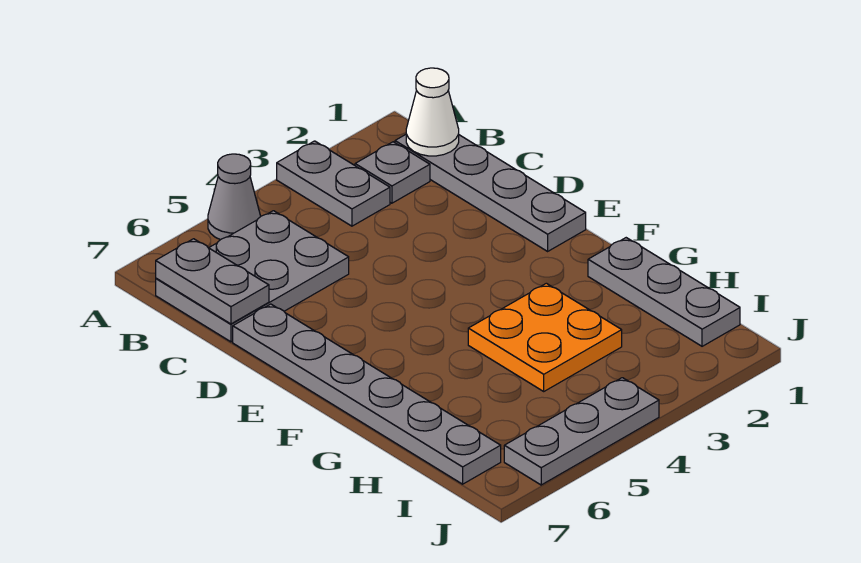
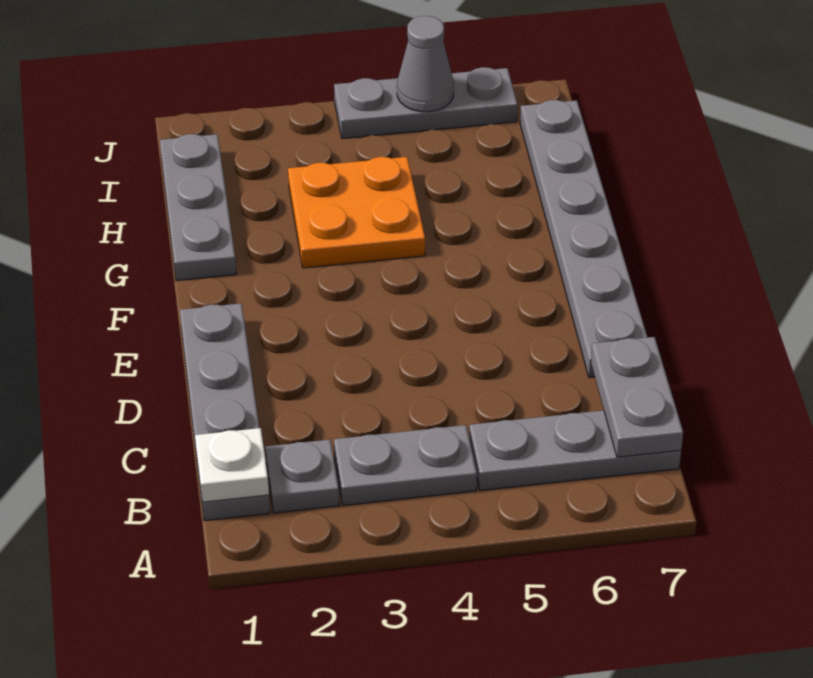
grey 1x2 plate [277,141,390,226] -> grey 1x2 plate turned to [334,425,477,505]
grey 1x1 cone [208,154,260,240] -> grey 1x1 cone moved to [397,16,454,112]
white 1x1 cone [406,68,459,156] -> white 1x1 plate [195,428,269,502]
grey 2x3 plate [156,211,349,342] -> grey 1x3 plate [469,410,681,491]

